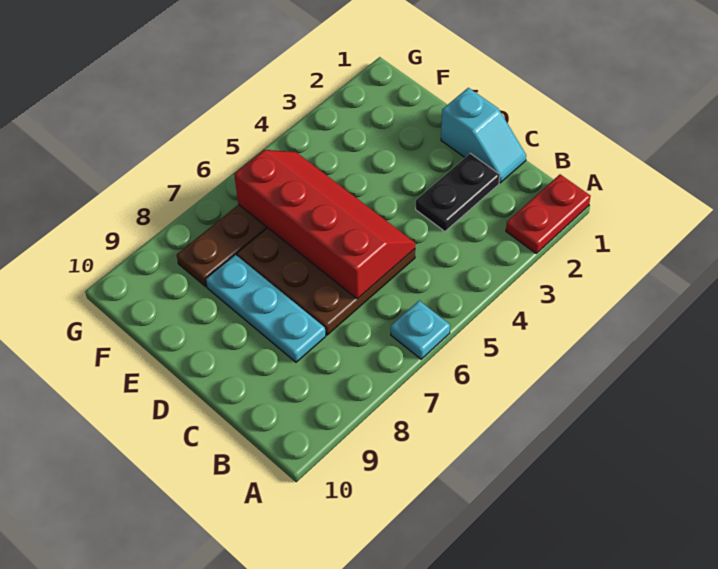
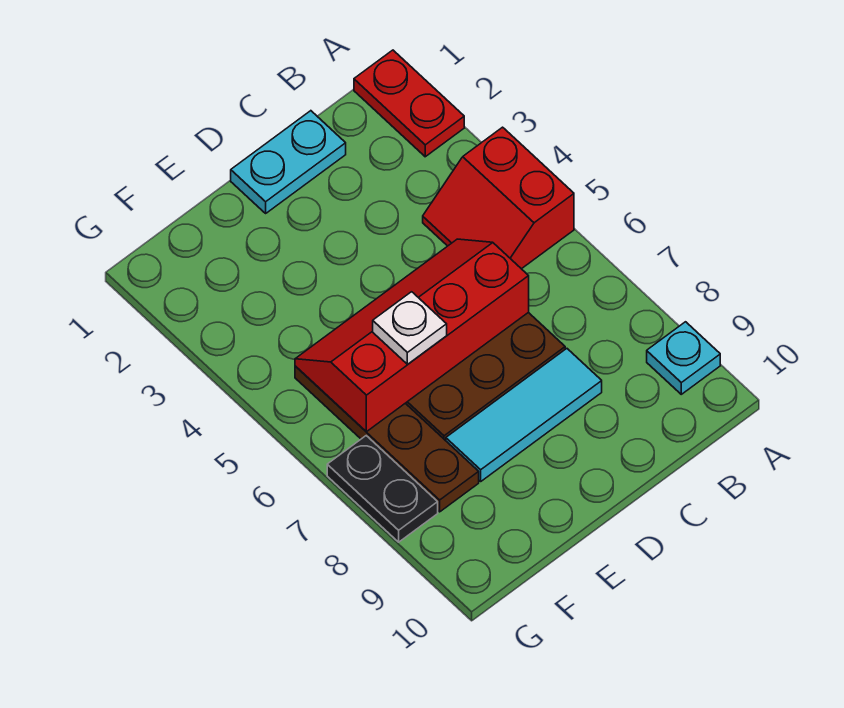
none -> red 2x2 slope [423,127,574,269]
cyan 1x1 plate [391,301,450,359] -> cyan 1x1 plate moved to [647,322,720,394]
cyan 1x2 slope [441,88,526,183] -> cyan 1x2 plate [231,111,346,213]
black 1x2 plate [416,153,500,231] -> black 1x2 plate moved to [327,436,438,542]
cyan 1x3 plate [206,254,326,362] -> cyan 1x3 tile [446,349,602,481]
none -> white 1x1 plate [373,292,447,364]

